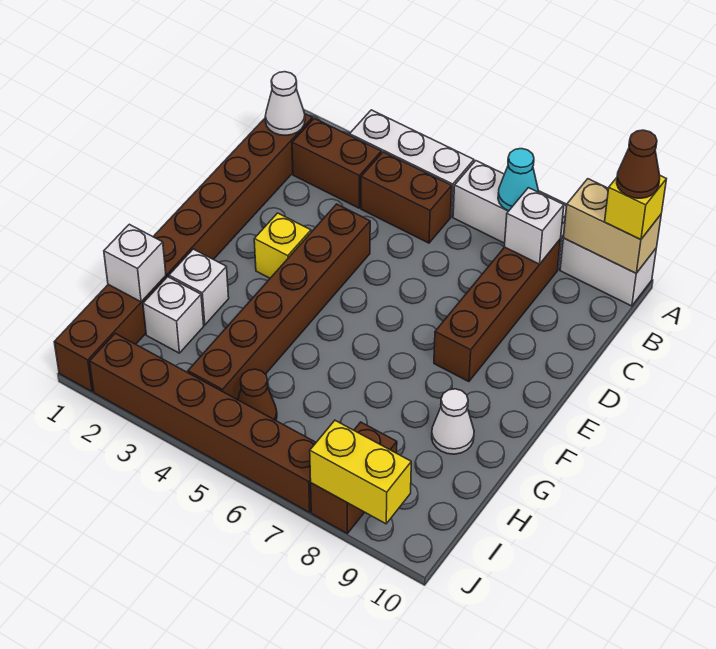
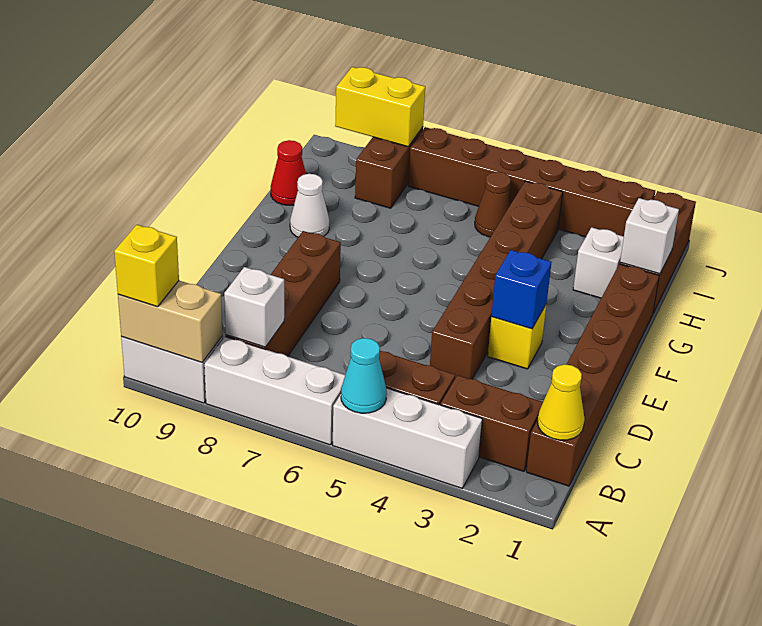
cyan 1x1 cone [498,149,539,211] -> cyan 1x1 cone moved to [341,338,387,413]
brown 1x1 cone [617,130,660,198] -> none
white 1x1 cone [265,72,305,135] -> yellow 1x1 cone [538,364,585,440]
none -> blue 1x1 brick [491,250,551,329]
white 1x1 brick [169,249,229,325] -> none
none -> red 1x1 cone [271,140,306,205]

